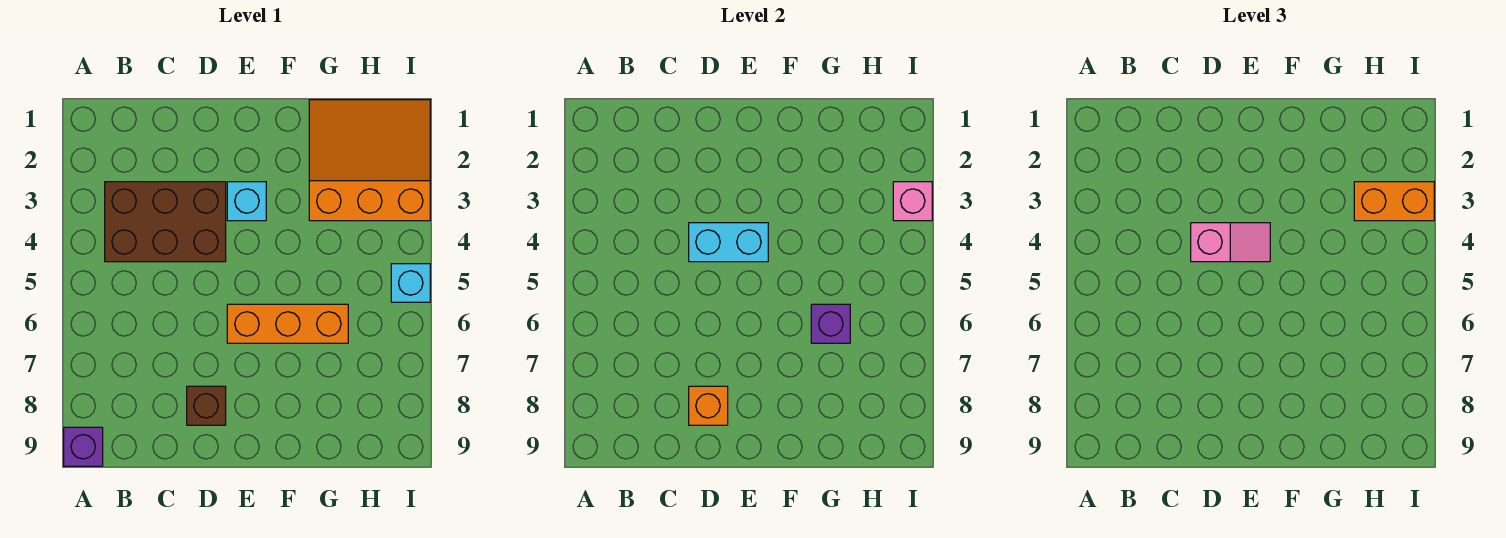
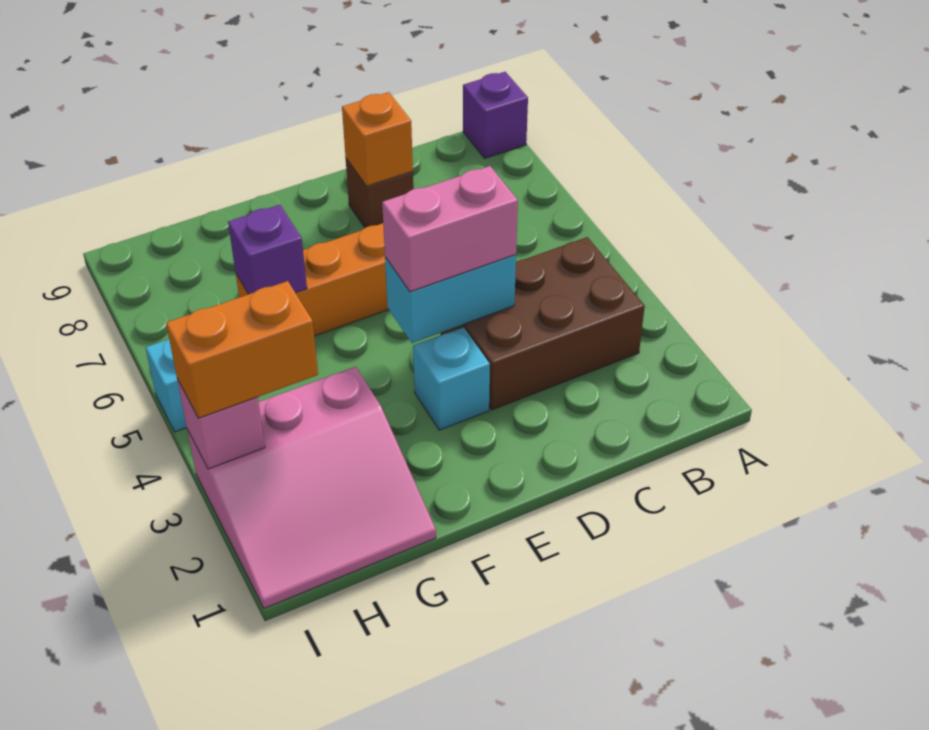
pink 1x2 slope [1191,223,1270,262] -> pink 1x2 brick [382,166,518,292]
orange 3x3 slope [309,100,430,221] -> pink 3x3 slope [187,367,436,608]

